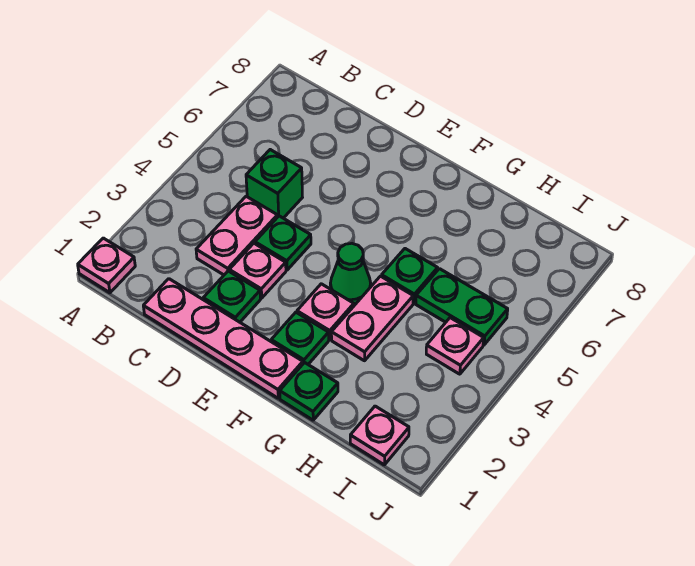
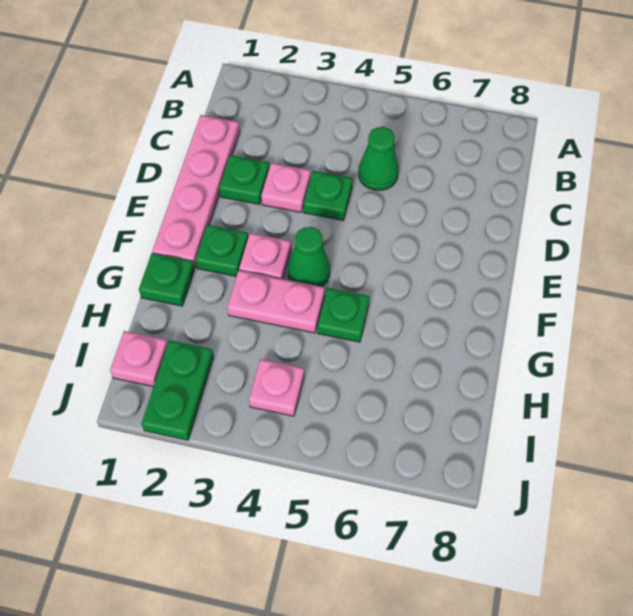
pink 1x1 plate [78,238,135,293] -> none
pink 1x2 plate [196,196,277,275] -> none
green 1x1 brick [246,150,302,218] -> green 1x1 cone [358,127,399,191]
green 1x2 plate [416,269,508,345] -> green 1x2 plate moved to [142,340,214,440]

